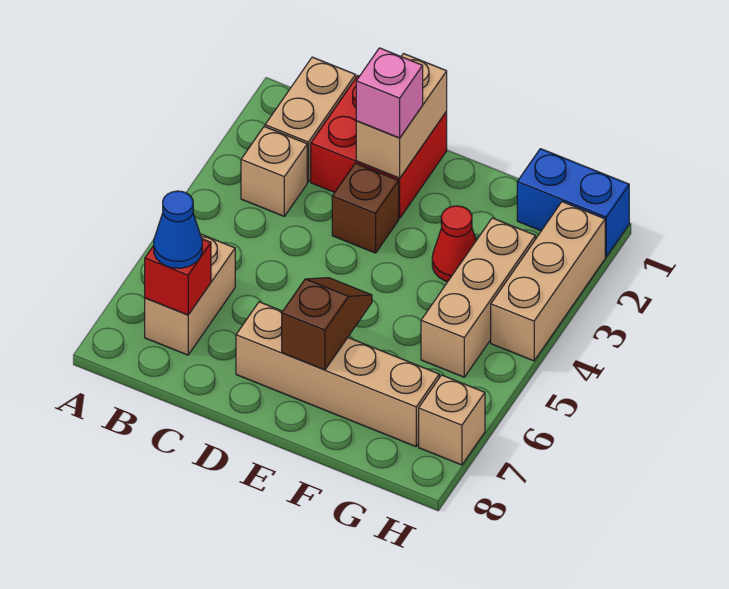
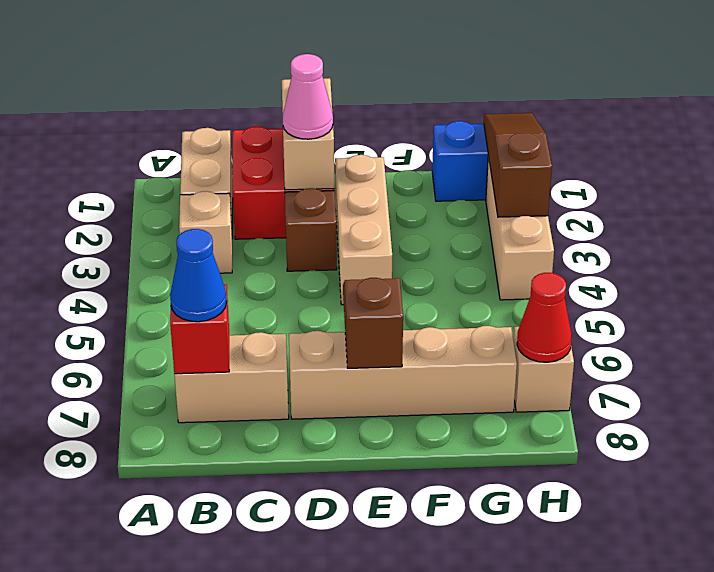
tan 1x2 brick [145,234,235,355] -> tan 1x2 brick turned to [174,332,289,423]
pink 1x1 brick [356,48,423,138] -> pink 1x1 cone [283,54,333,139]
red 1x1 cone [432,206,476,282] -> red 1x1 cone moved to [517,273,572,362]
tan 1x3 brick [421,218,536,377] -> tan 1x3 brick moved to [335,155,392,305]
none -> brown 1x3 slope [484,113,552,217]

